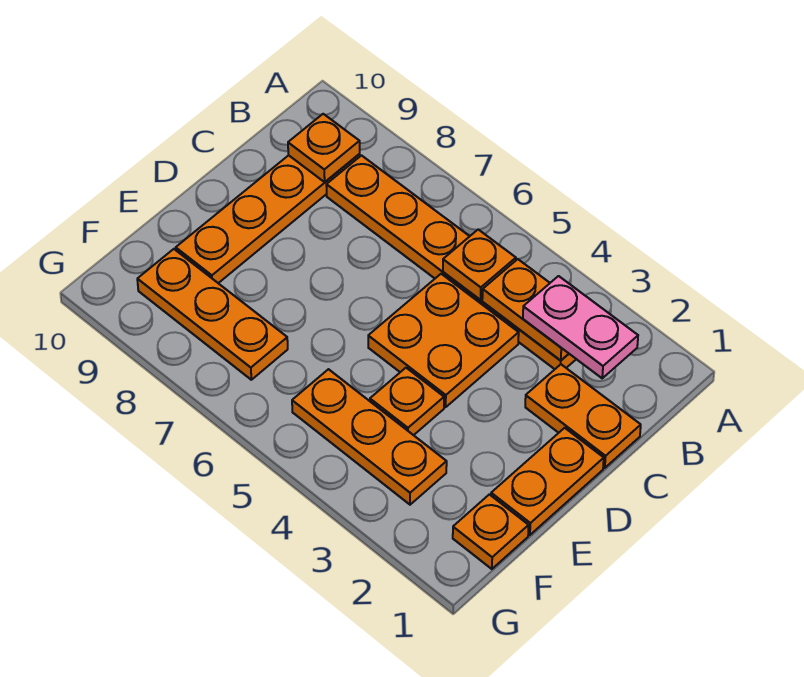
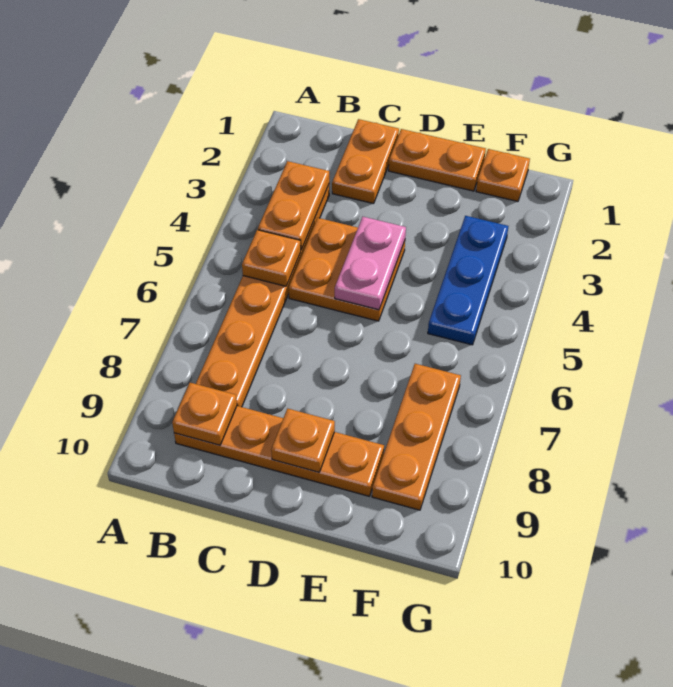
pink 1x2 plate [523,276,638,378] -> pink 1x2 plate moved to [335,217,406,310]
orange 1x1 plate [370,368,444,435] -> orange 1x1 plate moved to [271,409,335,472]
orange 1x3 plate [292,369,447,505] -> blue 1x3 plate [428,216,508,345]

